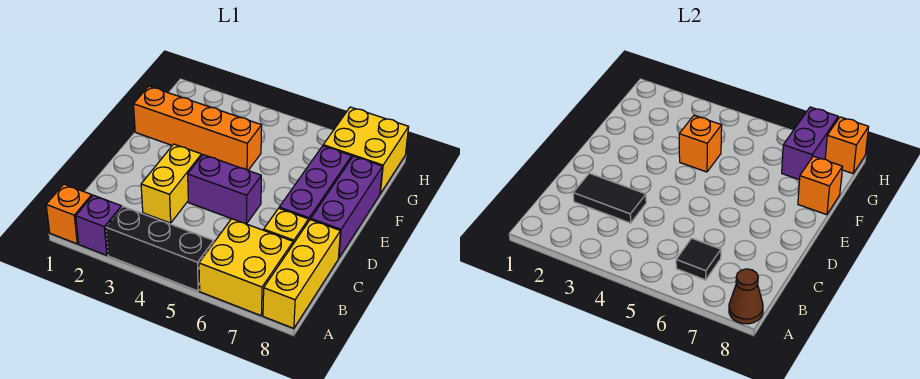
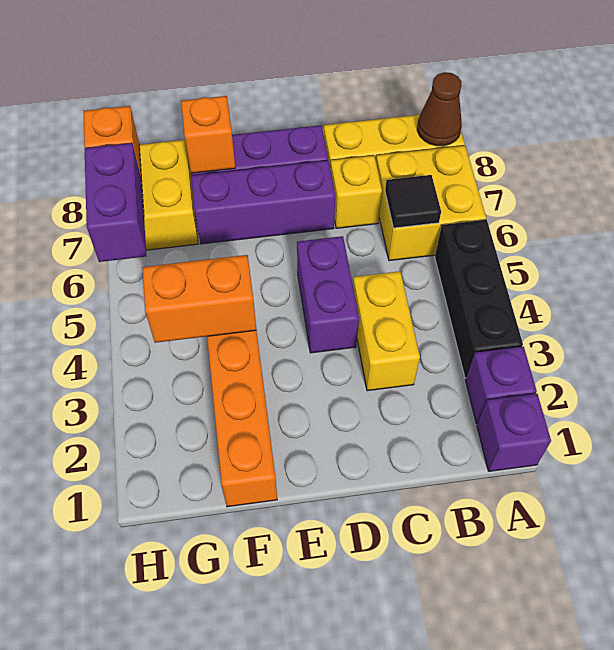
orange 1x1 brick [46,184,92,244] -> purple 1x1 brick [477,394,551,471]
black 1x2 tile [573,173,646,223] -> none
yellow 1x2 brick [141,144,202,223] -> yellow 1x2 brick turned to [353,271,420,391]
orange 1x1 brick [679,115,722,172] -> orange 1x2 brick [142,255,256,343]
purple 1x2 brick [782,107,838,180] -> purple 1x2 brick turned to [85,143,146,262]

